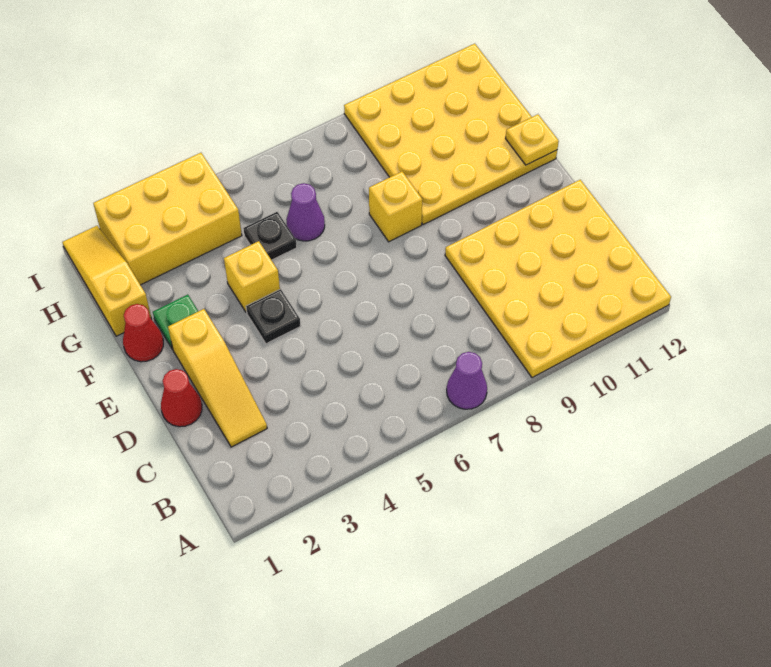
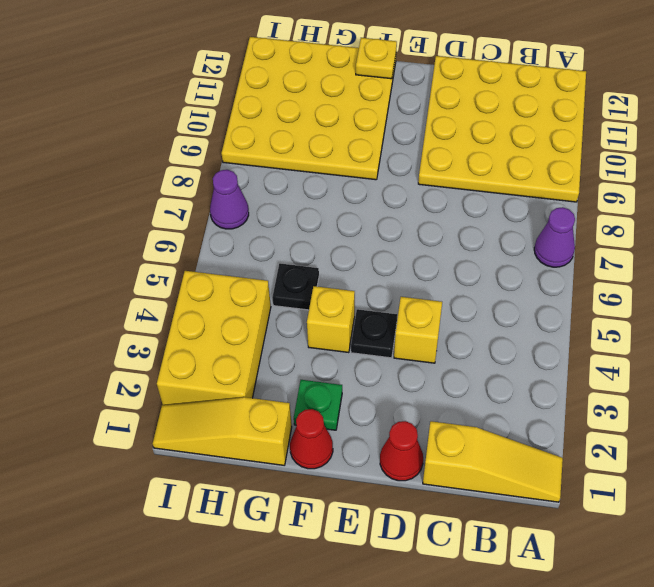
yellow 1x3 slope [168,309,267,447] -> yellow 1x3 slope moved to [423,421,563,502]
yellow 1x1 brick [369,171,422,242] -> yellow 1x1 brick moved to [394,297,442,363]
purple 1x1 cone [286,183,325,241] -> purple 1x1 cone moved to [210,170,249,229]

